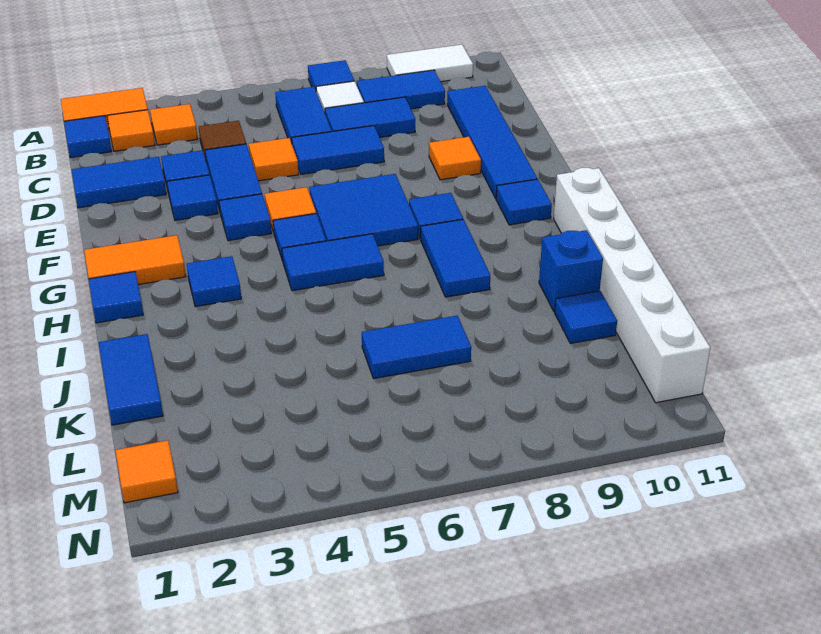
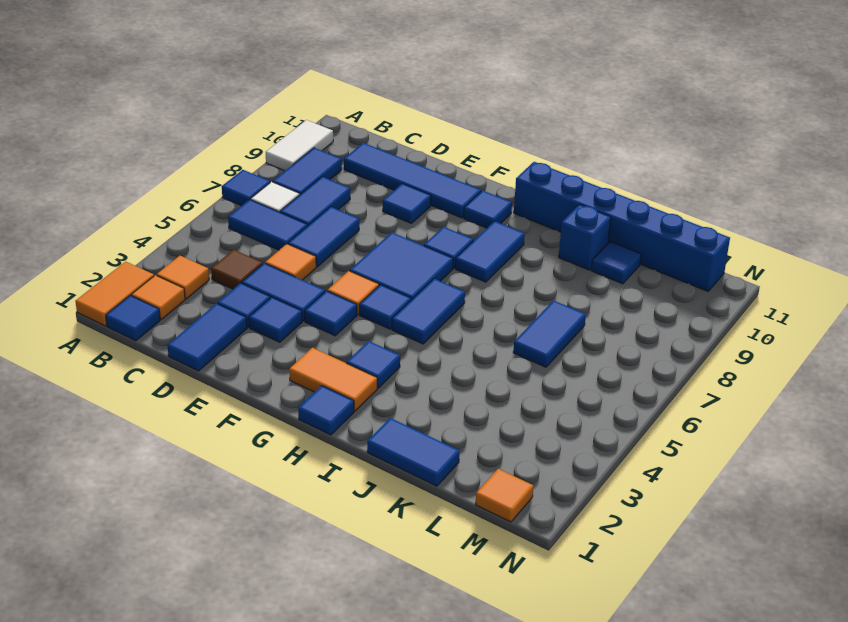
orange 1x1 tile [429,137,481,180] -> blue 1x1 tile [383,184,431,223]
orange 1x2 tile [84,235,186,285] -> orange 1x2 tile turned to [289,348,377,411]
blue 1x2 tile [421,219,490,297] -> blue 1x2 tile turned to [455,221,525,282]
white 1x6 brick [554,168,710,403] -> blue 1x6 brick [514,162,730,291]

